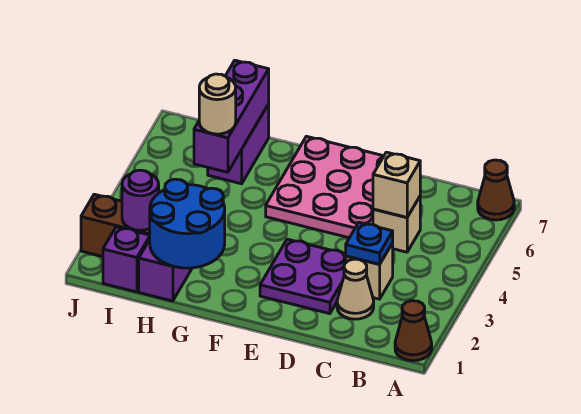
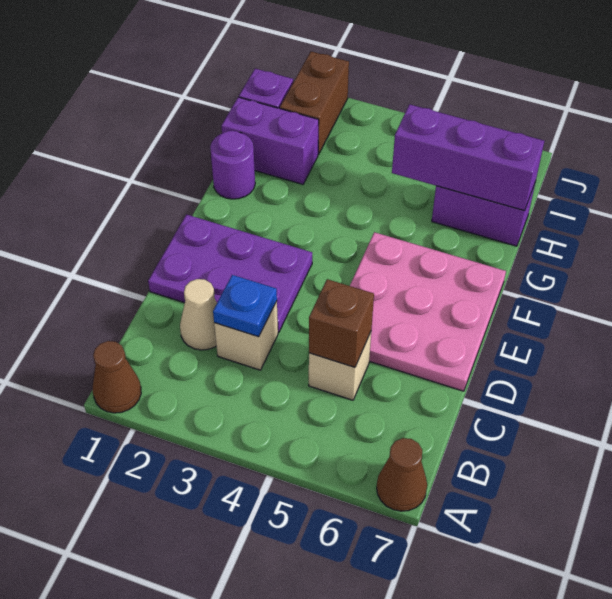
tan 1x1 brick [373,152,420,217] -> brown 1x1 brick [309,279,374,367]
purple 2x2 plate [260,239,346,314] -> purple 2x3 plate [148,215,312,333]
blue 2x2 round brick [150,179,225,268] -> none
tan 1x1 round brick [199,74,236,134] -> none
purple 1x1 round brick [122,170,159,230] -> purple 1x1 round brick moved to [210,131,255,199]

